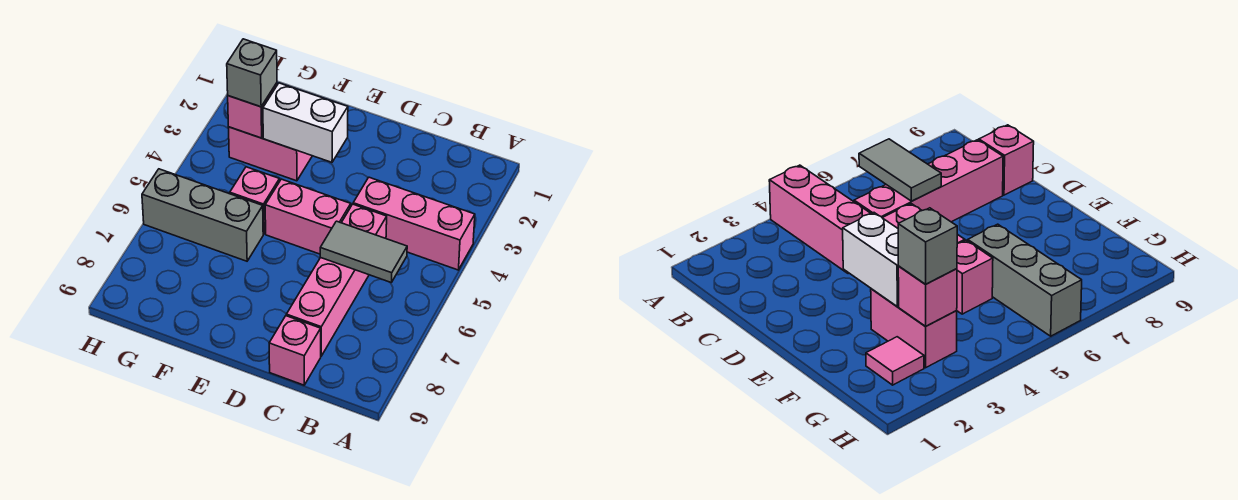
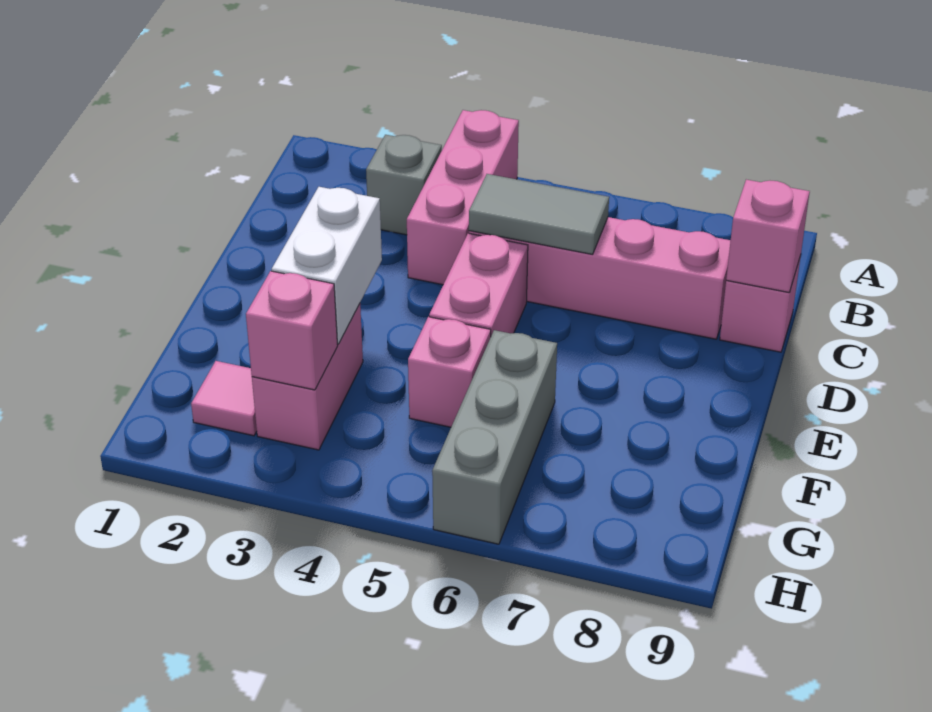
grey 1x2 tile [320,221,407,283] -> grey 1x2 tile turned to [469,174,609,255]
none -> pink 1x1 brick [726,180,810,293]
grey 1x1 brick [227,39,277,107] -> grey 1x1 brick moved to [366,135,442,235]

